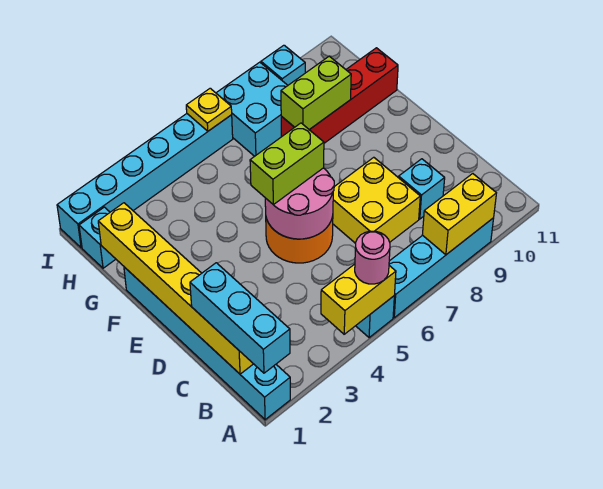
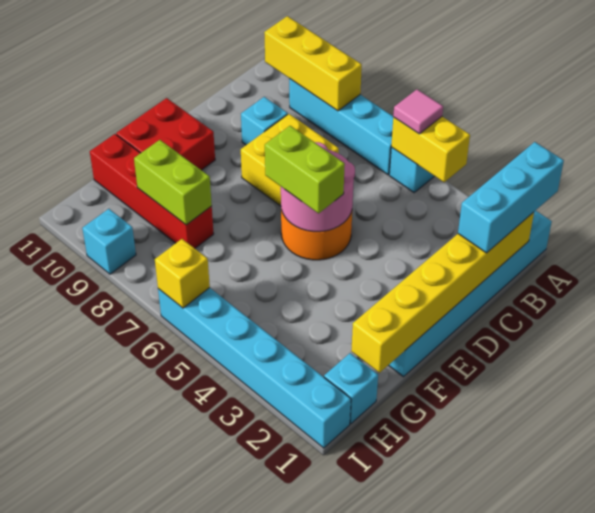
pink 1x1 round brick [355,231,390,284] -> pink 1x1 tile [393,90,443,134]
yellow 1x2 brick [422,174,496,255] -> yellow 1x3 brick [264,16,362,111]
none -> red 2x2 brick [116,98,215,170]
cyan 2x2 brick [216,62,288,156] -> none
yellow 1x1 plate [186,88,232,131] -> yellow 1x1 brick [155,239,210,308]

